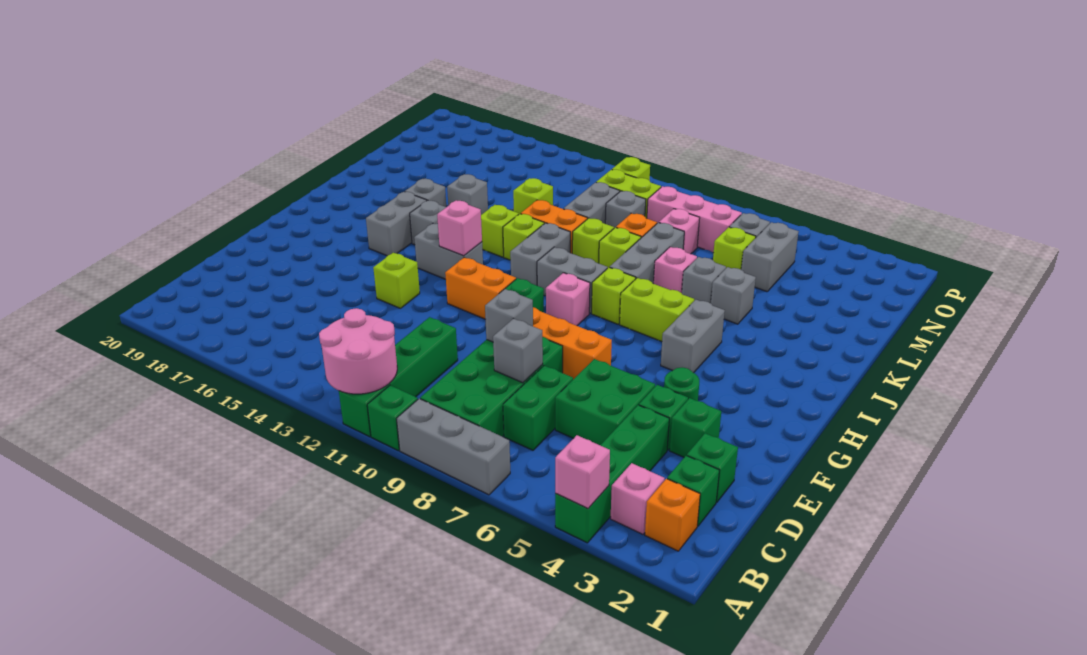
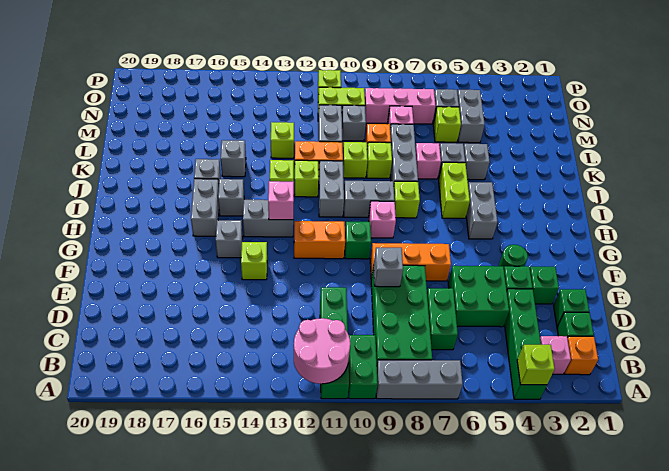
pink 1x1 brick [555,435,610,508] -> lime 1x1 brick [517,345,555,385]
green 1x1 brick [367,385,418,451] -> green 1x2 brick [348,335,378,399]
grey 1x1 brick [493,319,543,383] -> grey 1x1 brick moved to [216,220,243,258]
lime 1x2 brick [620,278,694,342] -> lime 1x2 brick turned to [439,162,470,218]

